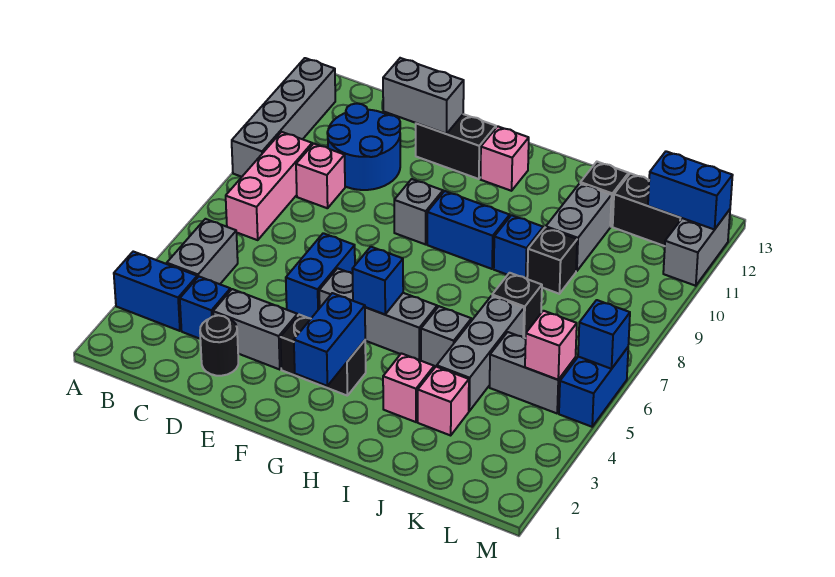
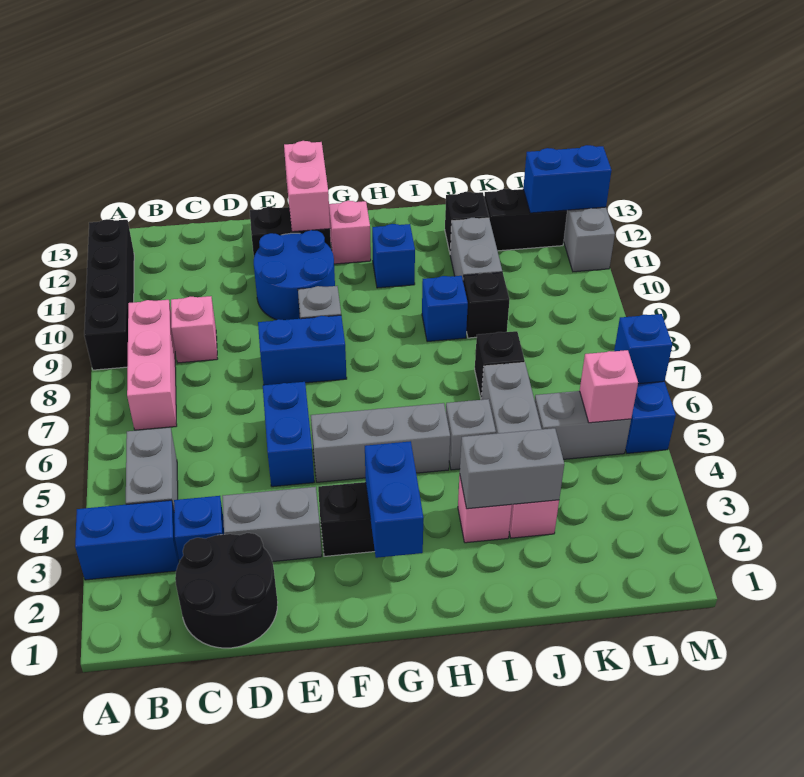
grey 1x4 brick [232,58,335,177] -> black 1x4 brick [84,219,134,370]
blue 2x2 round brick [327,104,400,190] -> blue 2x2 round brick moved to [254,230,335,320]
black 1x1 round brick [200,315,238,376] -> black 2x2 round brick [175,533,278,648]
grey 1x2 brick [383,58,464,134] -> grey 1x2 brick moved to [460,428,564,509]
none -> pink 1x2 brick [284,141,330,232]
blue 1x1 brick [352,247,403,314] -> blue 1x1 brick moved to [372,224,415,288]
blue 1x2 brick [427,191,510,269] -> blue 1x2 brick moved to [258,315,347,385]

